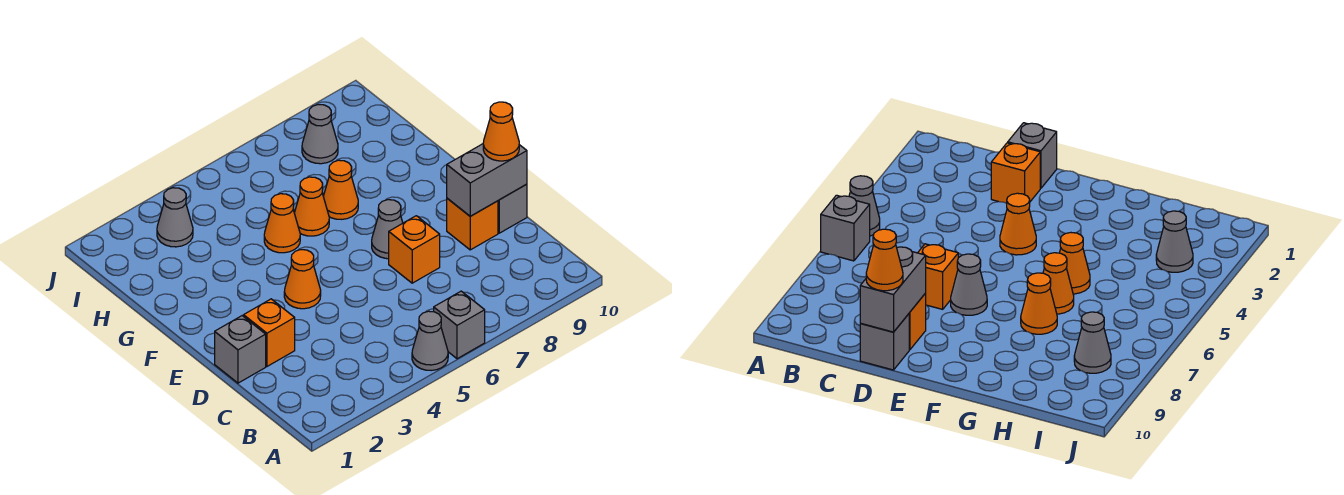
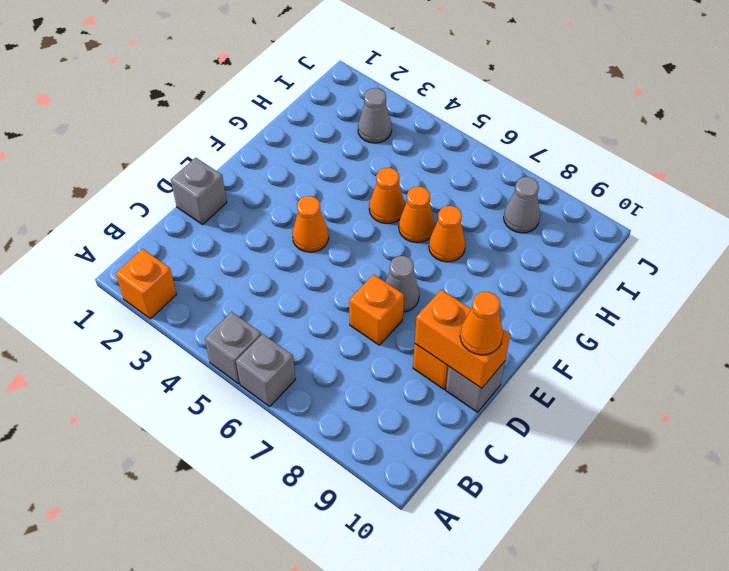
grey 1x1 cone [412,311,448,371] -> grey 1x1 brick [205,312,261,384]
orange 1x1 brick [244,299,295,366] -> orange 1x1 brick moved to [116,249,176,319]
grey 1x2 brick [447,144,527,216] -> orange 1x2 brick [415,290,510,388]

